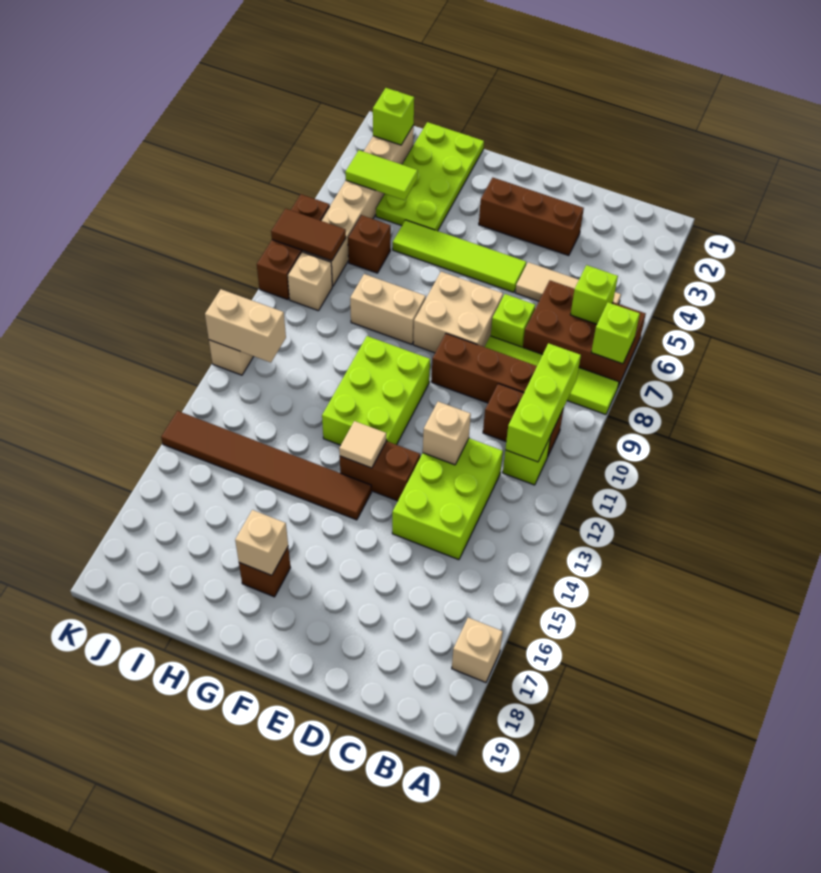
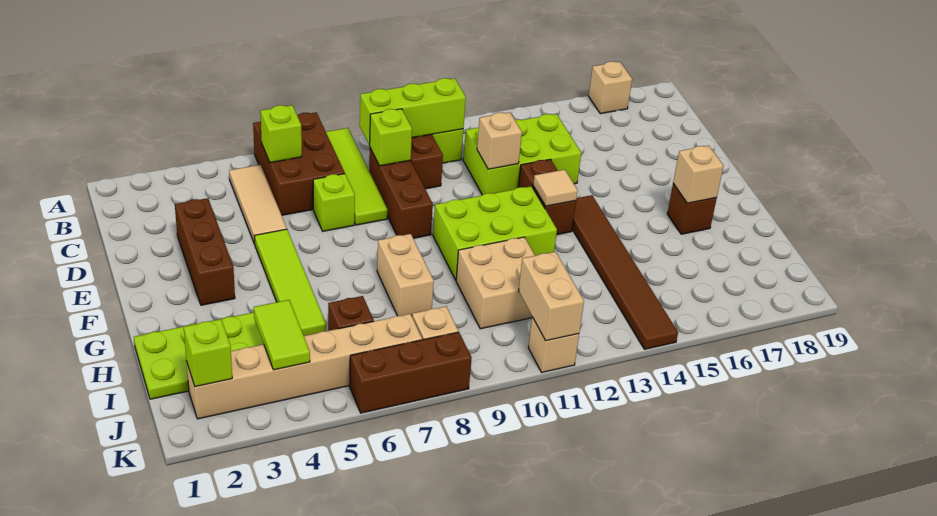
lime 1x1 brick [591,302,640,364] -> lime 1x1 brick moved to [370,109,412,166]
tan 2x2 brick [413,272,503,353] -> tan 2x2 brick moved to [456,237,535,329]
brown 1x2 tile [271,209,346,261] -> none

